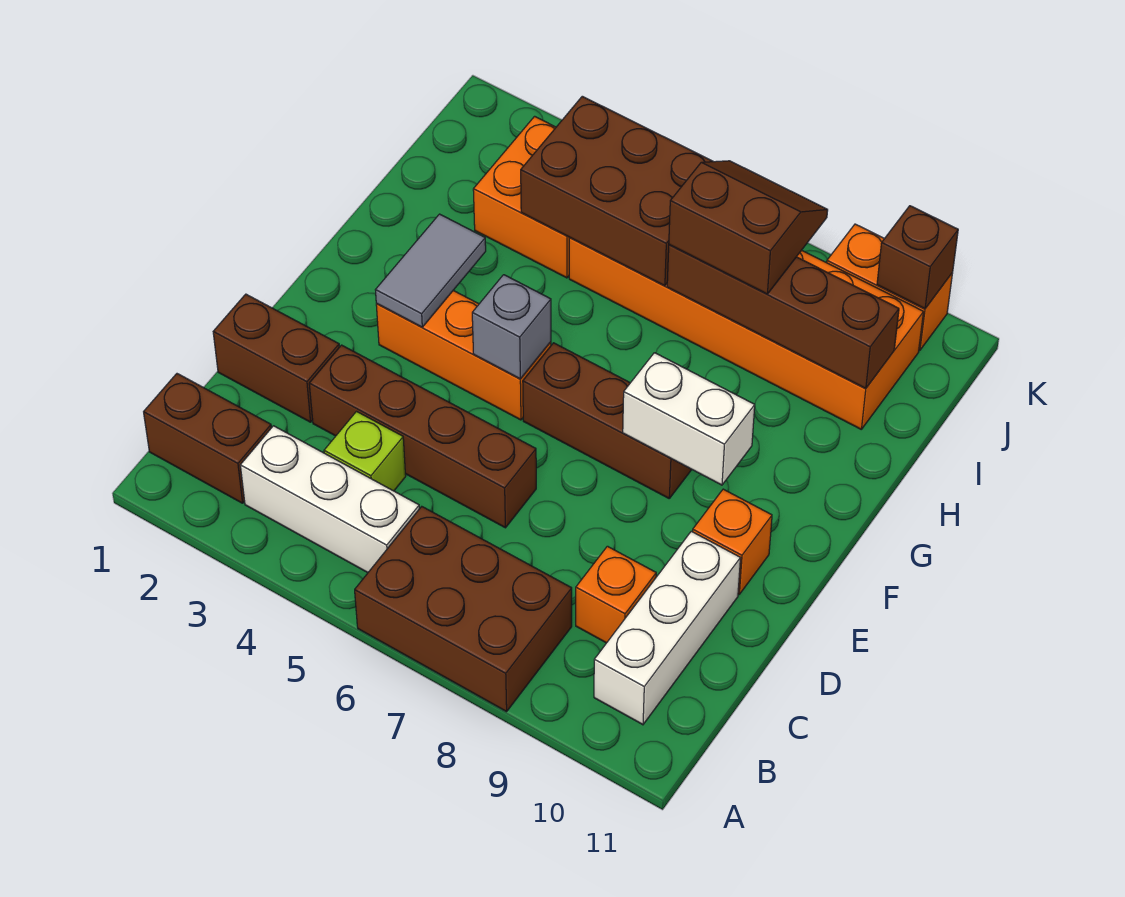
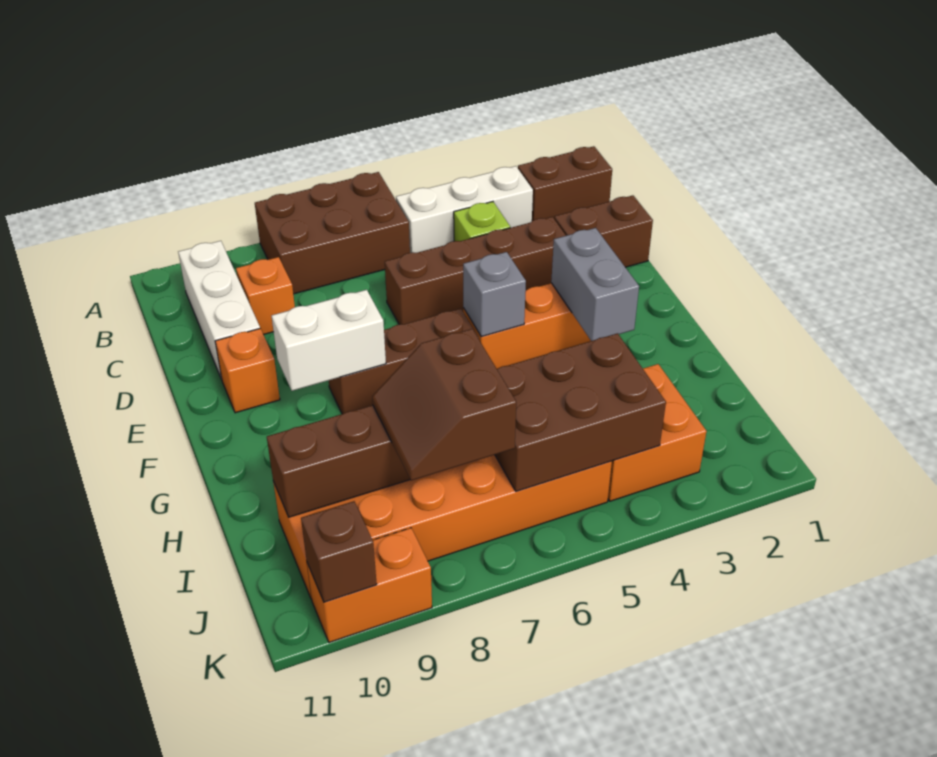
grey 1x2 tile [376,214,486,327] -> grey 1x2 brick [551,228,639,341]
brown 2x2 slope [669,161,828,294] -> brown 2x2 slope turned to [372,329,516,481]

